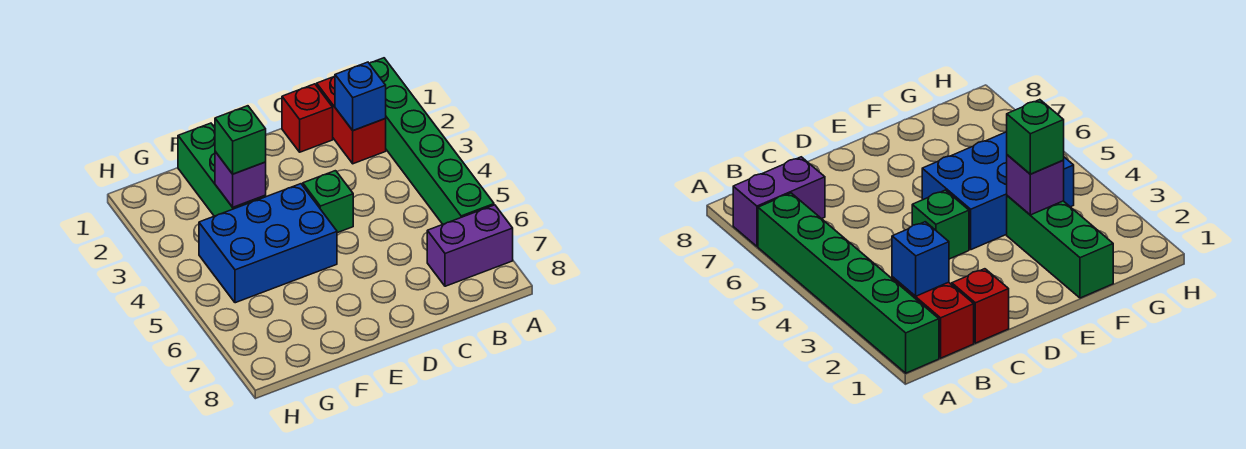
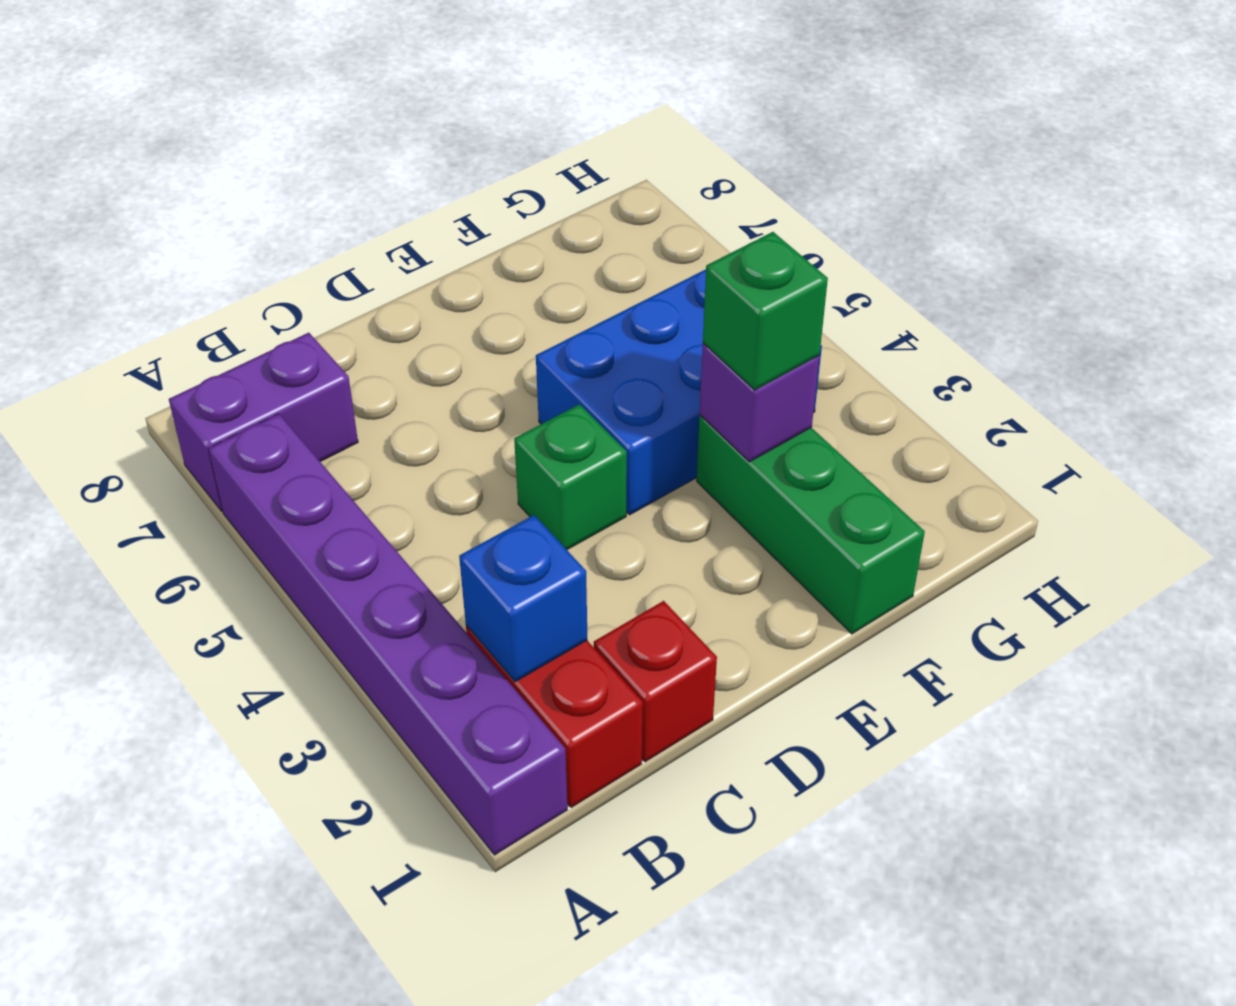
green 1x6 brick [369,58,494,224] -> purple 1x6 brick [209,414,567,855]

